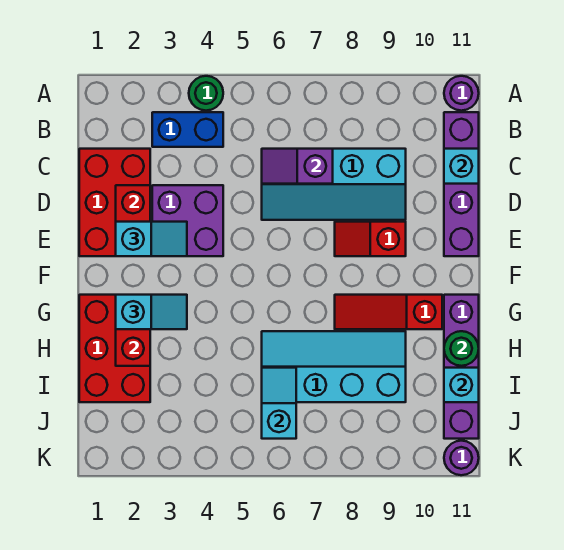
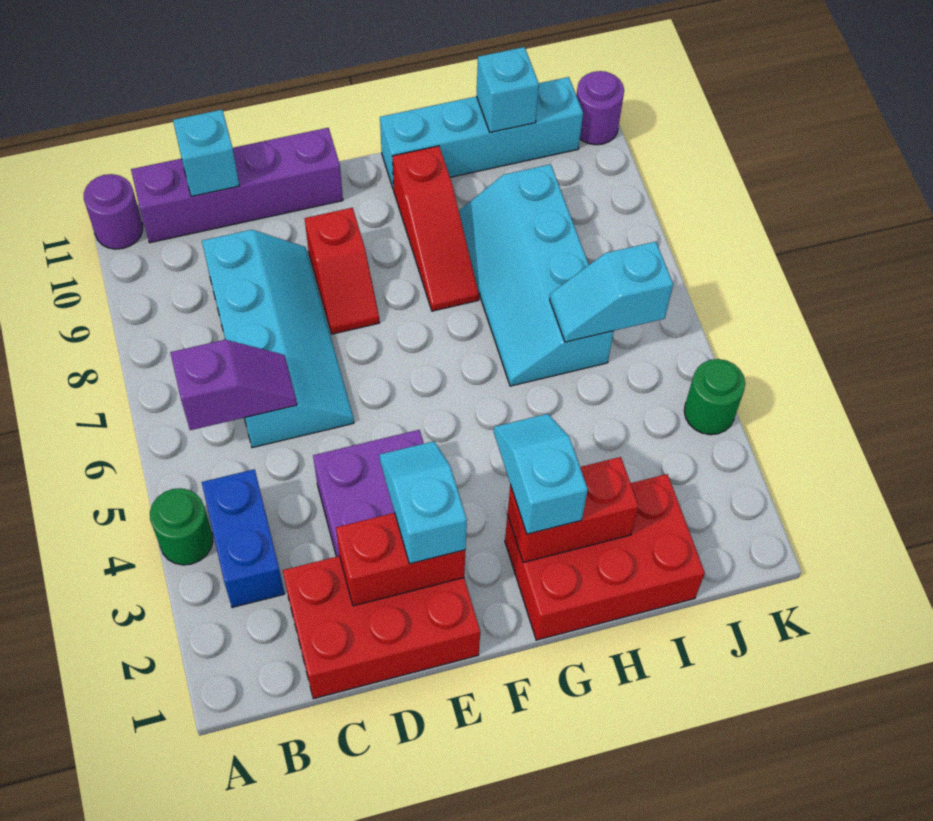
purple 1x2 slope [262,149,333,184] -> purple 1x2 slope turned to [170,340,297,430]
purple 1x4 brick [444,295,479,439] -> cyan 1x4 brick [380,77,583,189]
green 1x1 round brick [444,331,479,366] -> green 1x1 round brick moved to [684,359,745,435]

